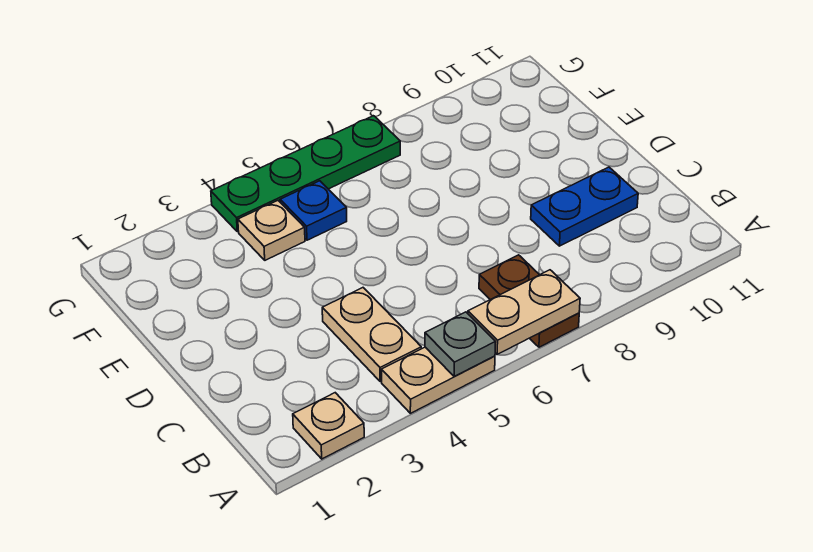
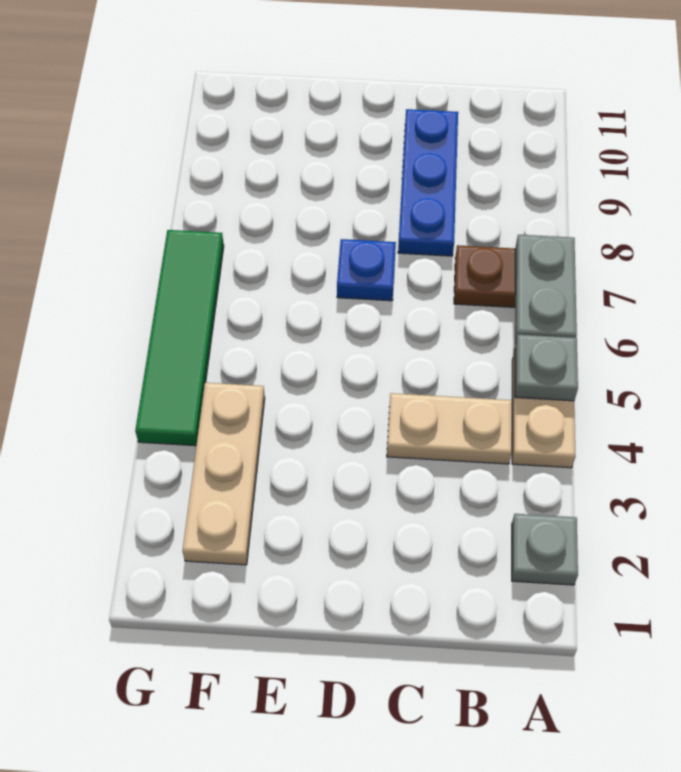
tan 1x1 plate [293,393,364,459] -> grey 1x1 plate [512,514,578,585]
tan 1x2 plate [468,270,580,354] -> grey 1x2 plate [515,235,577,345]
blue 1x2 plate [531,167,638,246] -> blue 1x3 plate [398,109,458,256]
tan 1x1 plate [238,201,305,260] -> tan 1x3 plate [183,383,265,565]
blue 1x1 plate [280,181,347,240] -> blue 1x1 plate moved to [337,239,396,301]
green 1x4 plate [211,116,400,232] -> green 1x4 tile [135,230,224,446]

